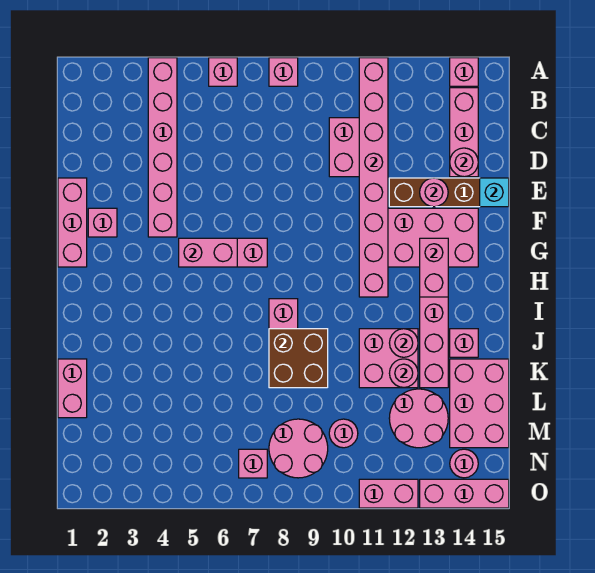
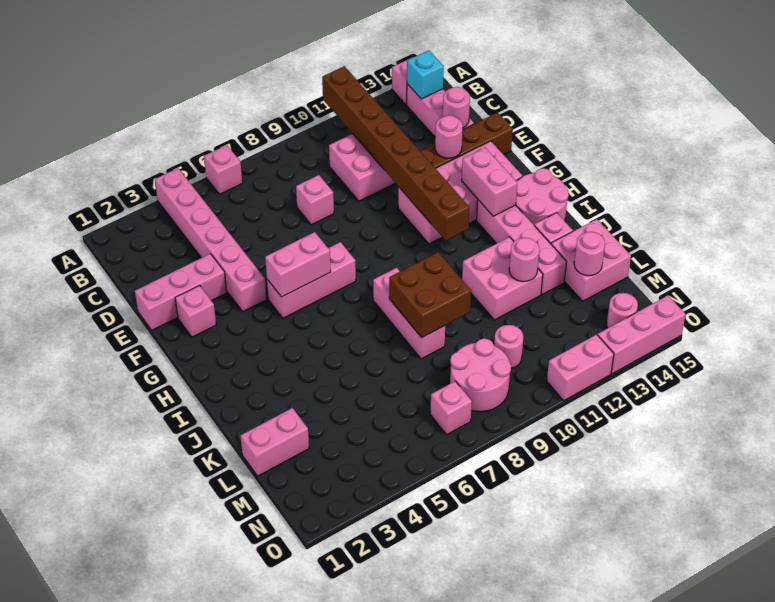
pink 1x1 brick [269,58,298,86] -> pink 1x1 brick moved to [296,175,334,225]
pink 1x8 brick [359,58,388,297] -> brown 1x8 brick [322,66,470,240]
pink 1x3 brick [58,178,87,267] -> pink 1x3 brick turned to [135,254,227,330]
cyan 1x1 brick [480,178,509,207] -> cyan 1x1 brick moved to [407,50,444,99]
pink 1x1 round brick [390,329,418,357] -> pink 1x1 round brick moved to [574,232,605,276]
pink 1x2 brick [58,359,87,418] -> pink 1x2 brick turned to [241,408,309,476]
pink 2x3 brick [450,359,509,448] -> pink 2x2 brick [551,219,631,301]
pink 2x2 round brick [389,389,448,448] -> pink 2x2 round brick moved to [516,168,569,225]

